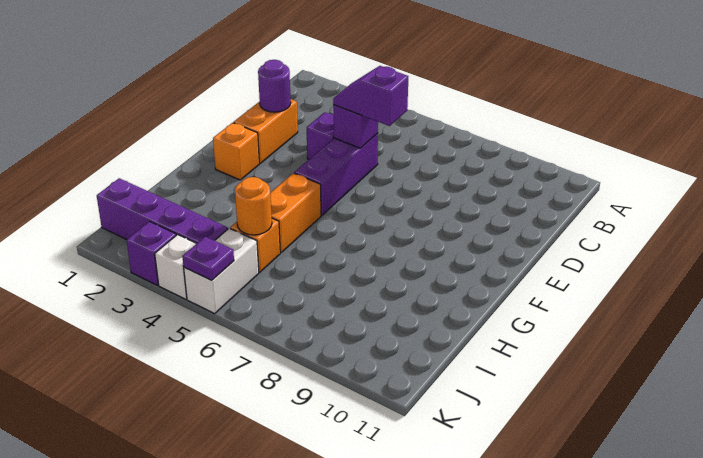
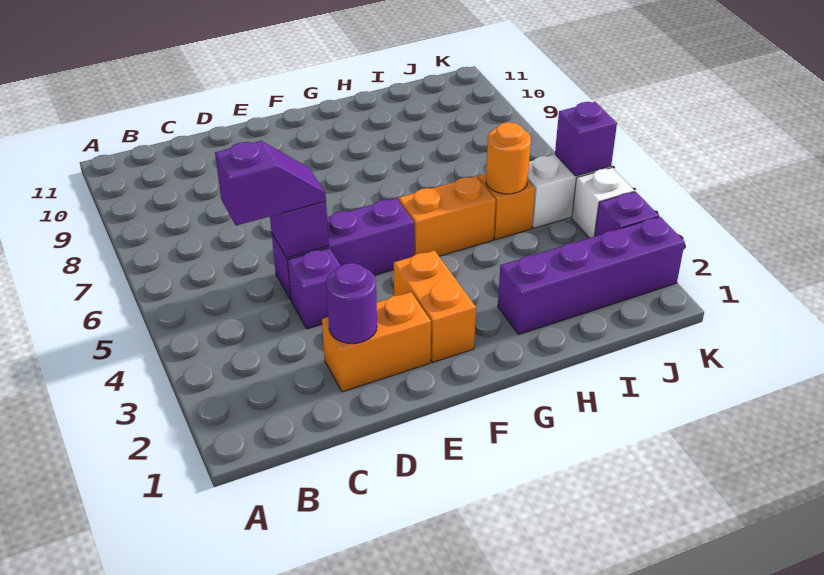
purple 1x2 slope [333,66,408,126] -> purple 1x2 slope turned to [215,141,326,226]
orange 1x1 brick [213,123,259,180] -> orange 1x2 brick [394,250,476,362]
purple 1x4 brick [97,178,228,243] -> purple 1x4 brick turned to [498,217,685,334]
purple 1x1 plate [182,237,234,280] -> purple 1x1 brick [555,102,617,176]

